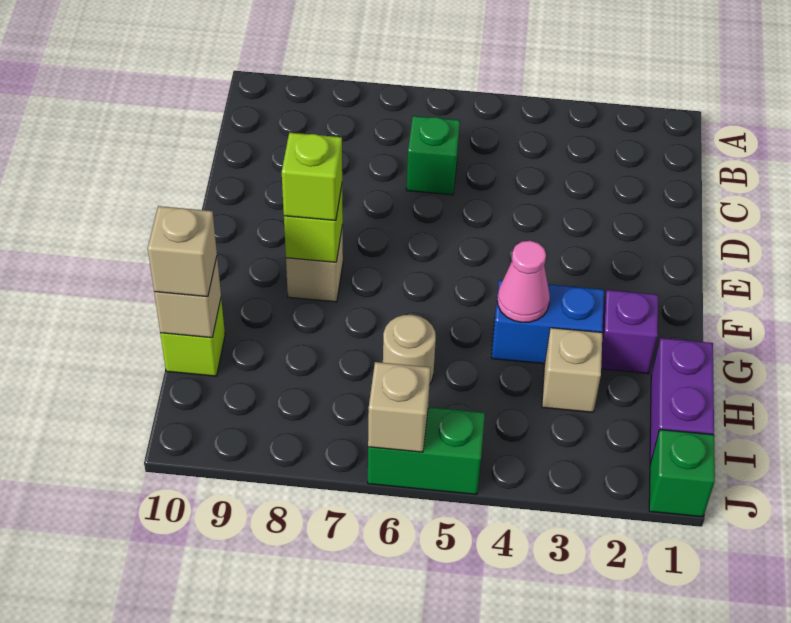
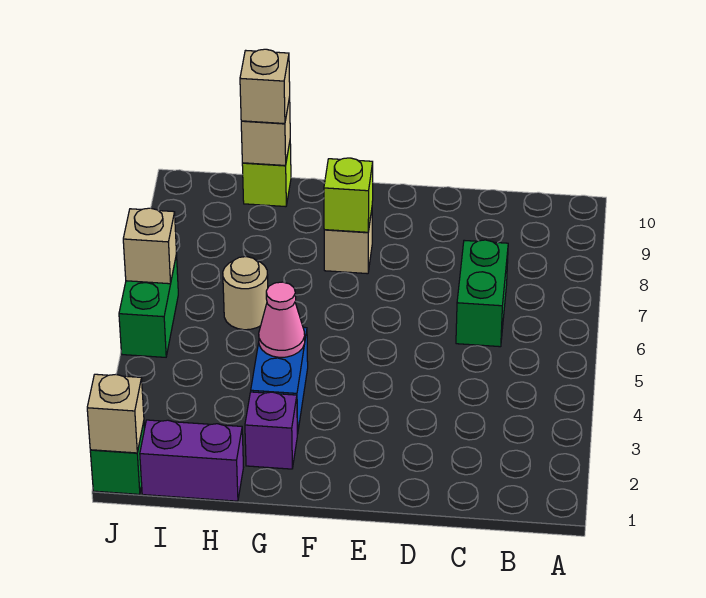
green 1x1 brick [407,116,460,195] -> green 1x2 brick [456,240,508,347]
lime 1x1 brick [282,133,342,221] -> none
tan 1x1 brick [542,328,602,412] -> tan 1x1 brick moved to [87,374,144,453]

